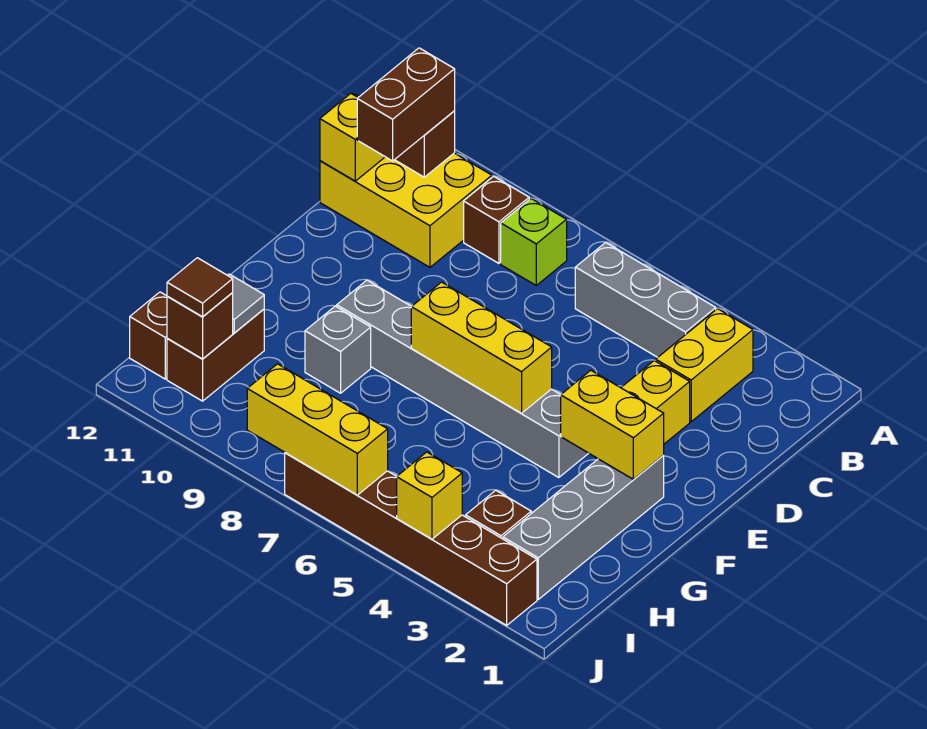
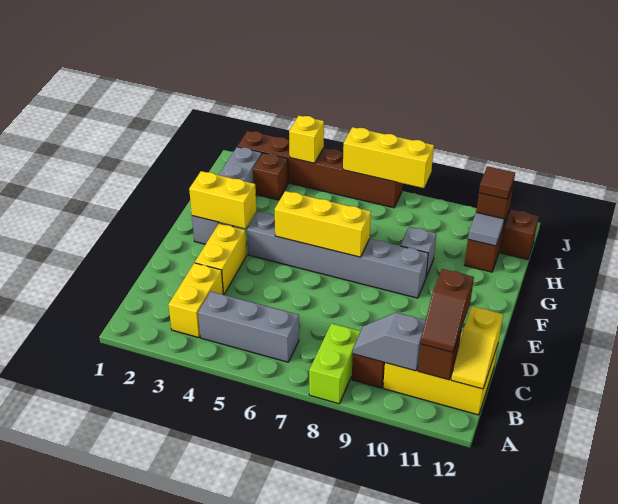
lime 1x1 brick [501,199,567,285] -> lime 1x2 brick [309,323,361,404]
none -> grey 1x2 slope [353,313,426,371]
brown 1x2 brick [357,48,455,161] -> brown 1x2 slope [421,269,474,352]

